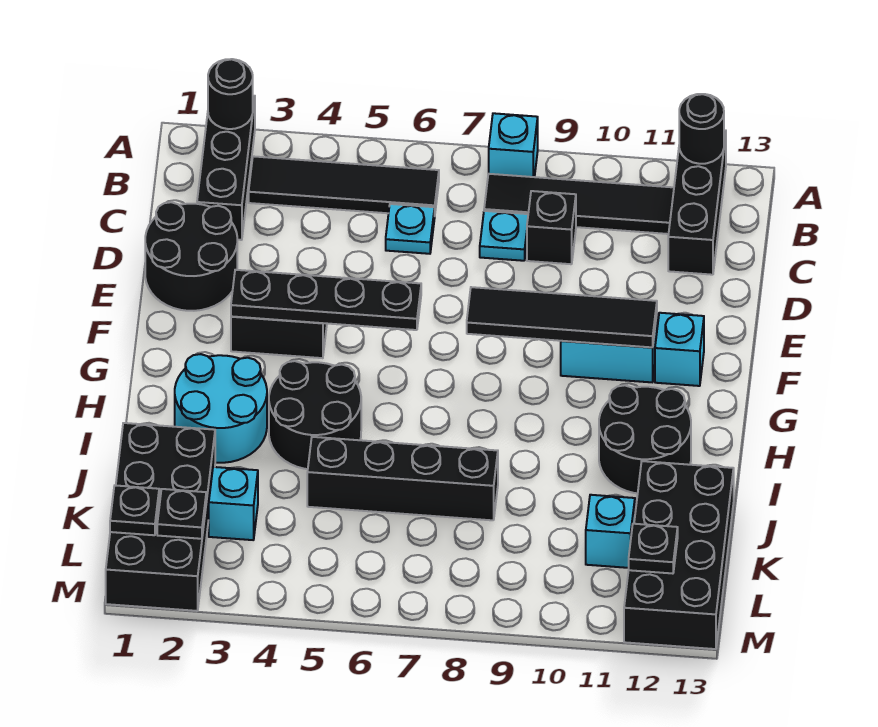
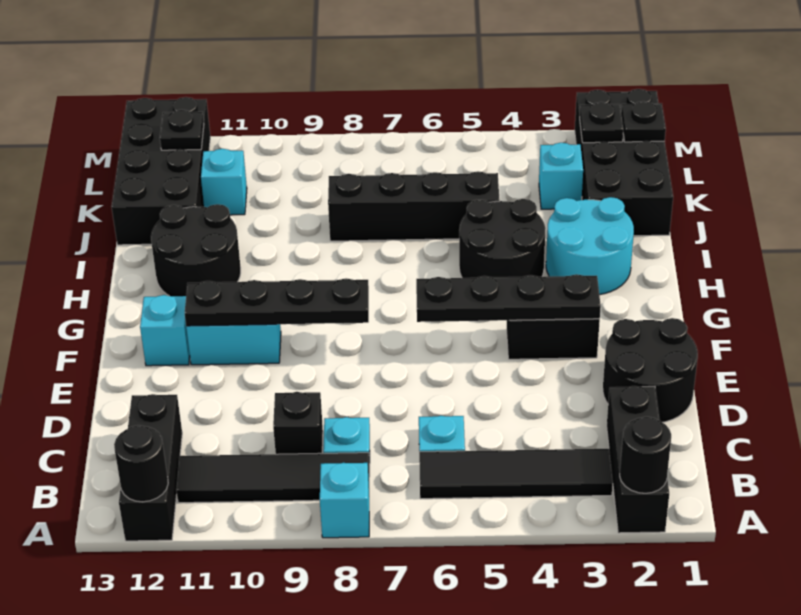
black 1x4 tile [467,287,657,347] -> black 1x4 plate [185,278,369,326]

